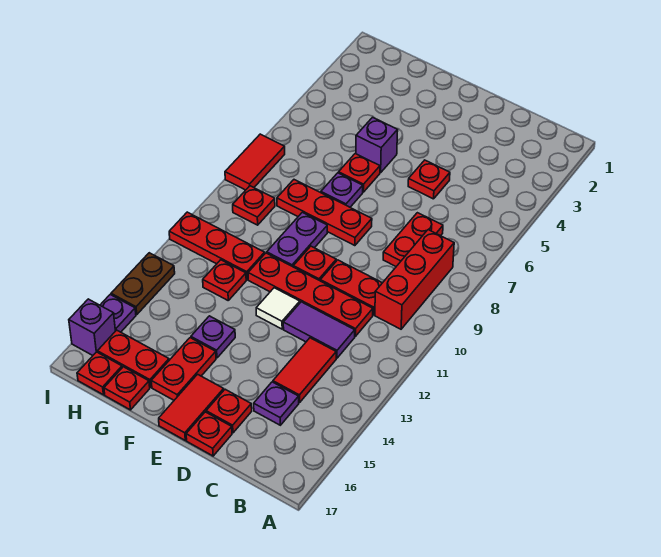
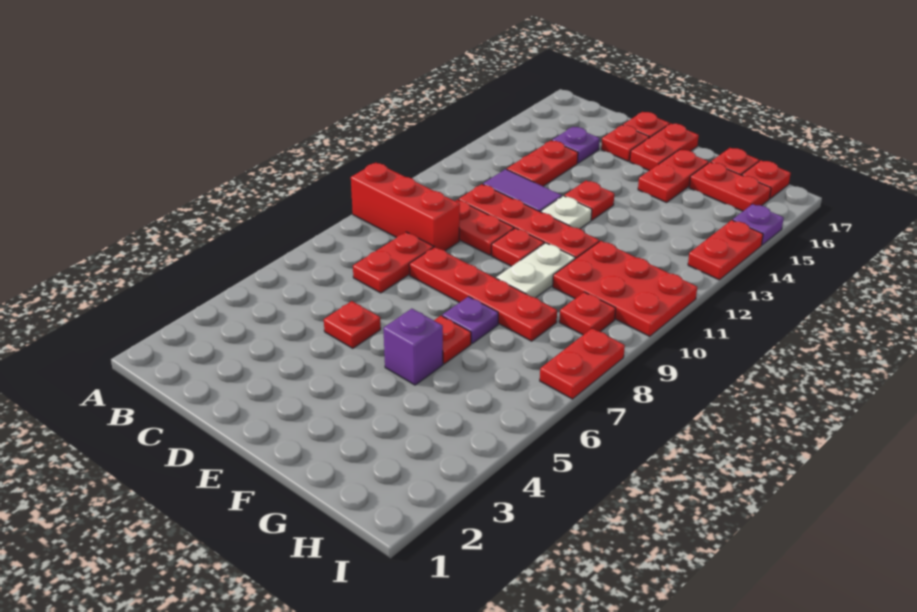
red 1x3 brick [375,230,454,329] -> red 1x3 brick turned to [351,163,460,251]
red 1x2 tile [273,338,336,403] -> red 1x2 plate [507,140,578,186]
red 1x3 plate [277,180,372,246] -> red 1x4 plate [409,247,557,341]
white 1x1 tile [256,288,300,329] -> white 1x1 plate [541,196,592,229]
red 1x2 tile [159,374,224,440] -> red 1x2 plate [630,124,699,171]
purple 1x2 plate [267,212,327,267] -> white 1x2 plate [496,243,575,298]
purple 1x1 plate [191,316,235,358] -> none
red 1x3 plate [169,212,265,280] -> red 2x3 plate [553,241,697,336]
red 1x1 plate [203,260,246,300] -> red 1x1 plate moved to [564,181,614,220]
red 1x2 tile [225,134,285,190] -> red 1x2 plate [540,328,625,399]
brown 1x2 plate [111,253,175,315] -> red 1x2 plate [688,220,763,280]
purple 1x1 brick [69,299,115,355] -> none

